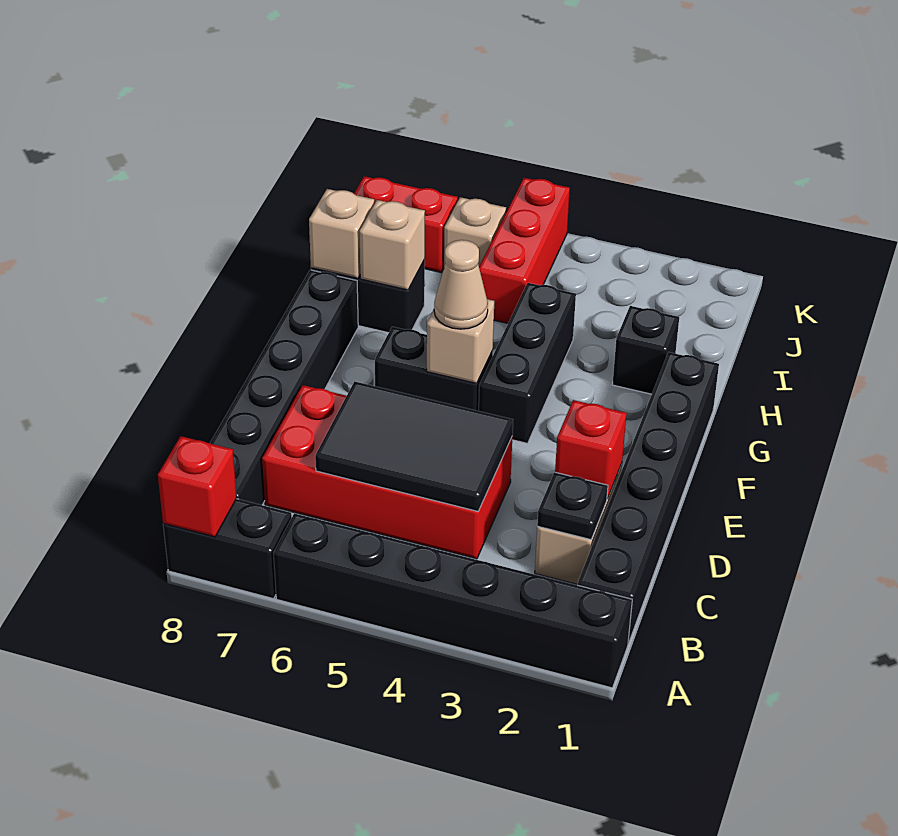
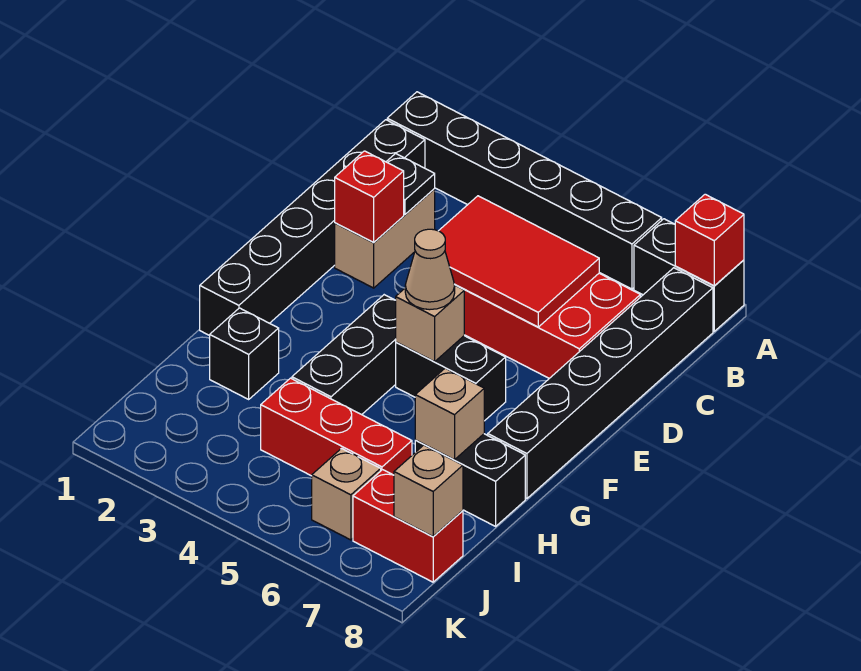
black 2x3 tile [315,381,513,511] -> red 2x3 tile [439,196,599,327]
tan 1x1 brick [309,189,374,278] -> tan 1x1 brick moved to [394,445,463,537]
red 1x3 brick [479,178,570,323] -> red 1x3 brick turned to [261,378,412,476]

